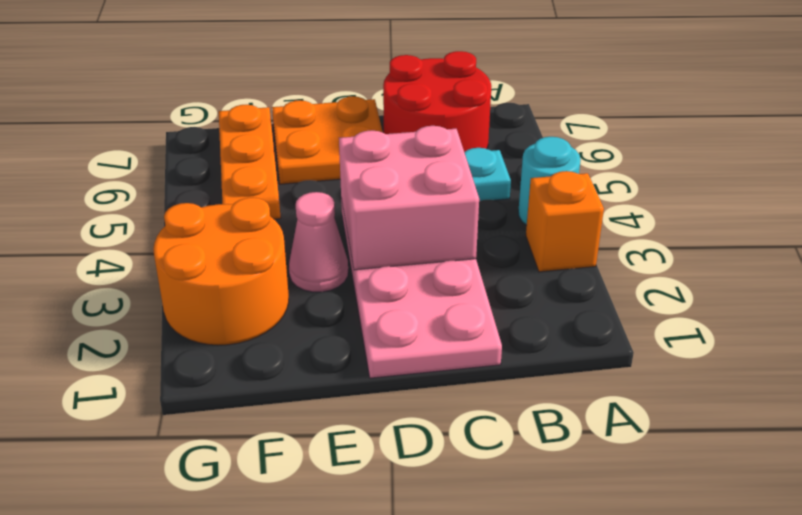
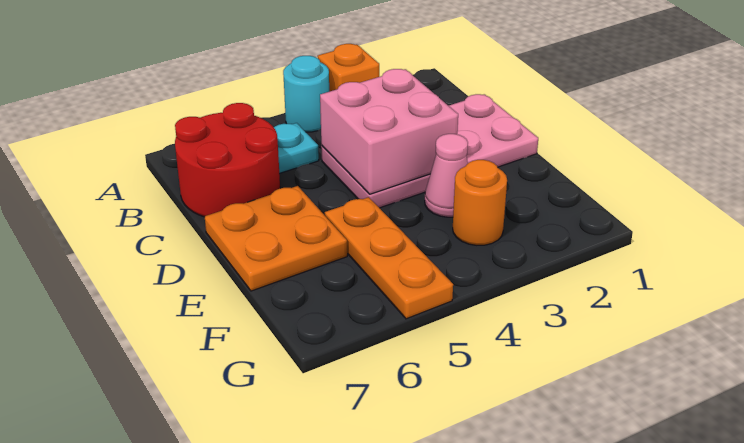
orange 2x2 round brick [153,198,289,345] -> orange 1x1 round brick [453,160,507,245]
orange 1x3 plate [219,105,281,219] -> orange 1x3 plate turned to [325,197,453,319]

